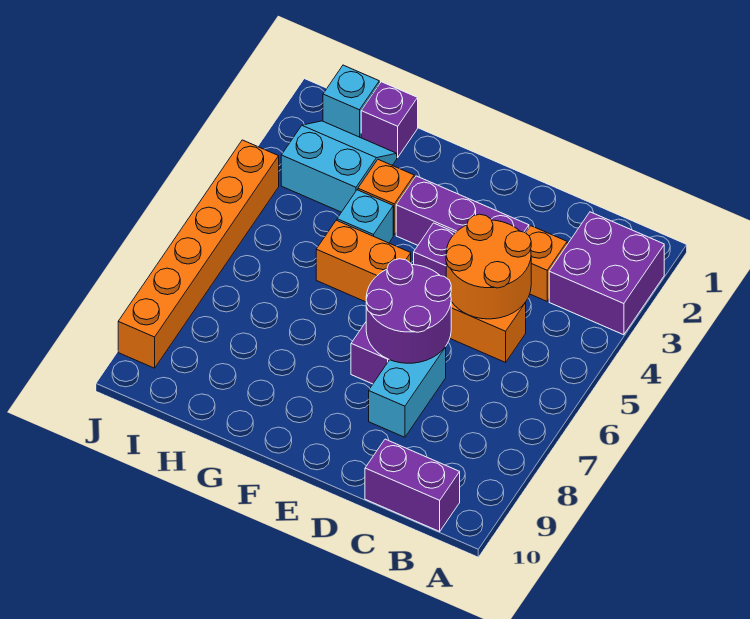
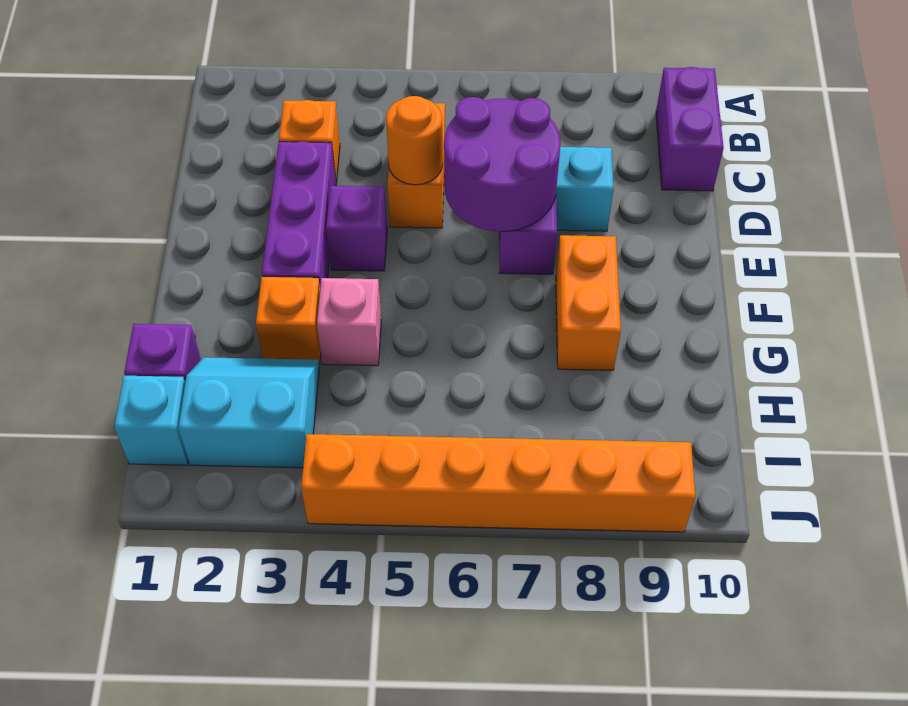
purple 2x2 brick [549,212,664,335] -> none
orange 2x2 round brick [446,214,531,319] -> orange 1x1 round brick [386,96,443,185]
orange 1x2 brick [316,220,411,302] -> orange 1x2 brick moved to [556,235,621,370]
cyan 1x1 brick [337,190,393,243] -> pink 1x1 brick [317,278,381,366]
cyan 2x2 slope [281,121,397,212] -> cyan 2x2 slope turned to [178,357,320,468]

